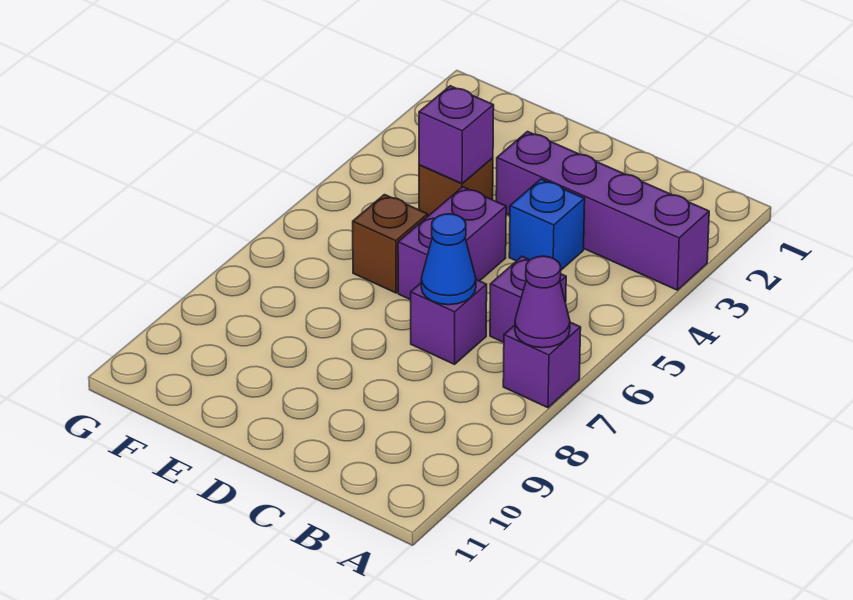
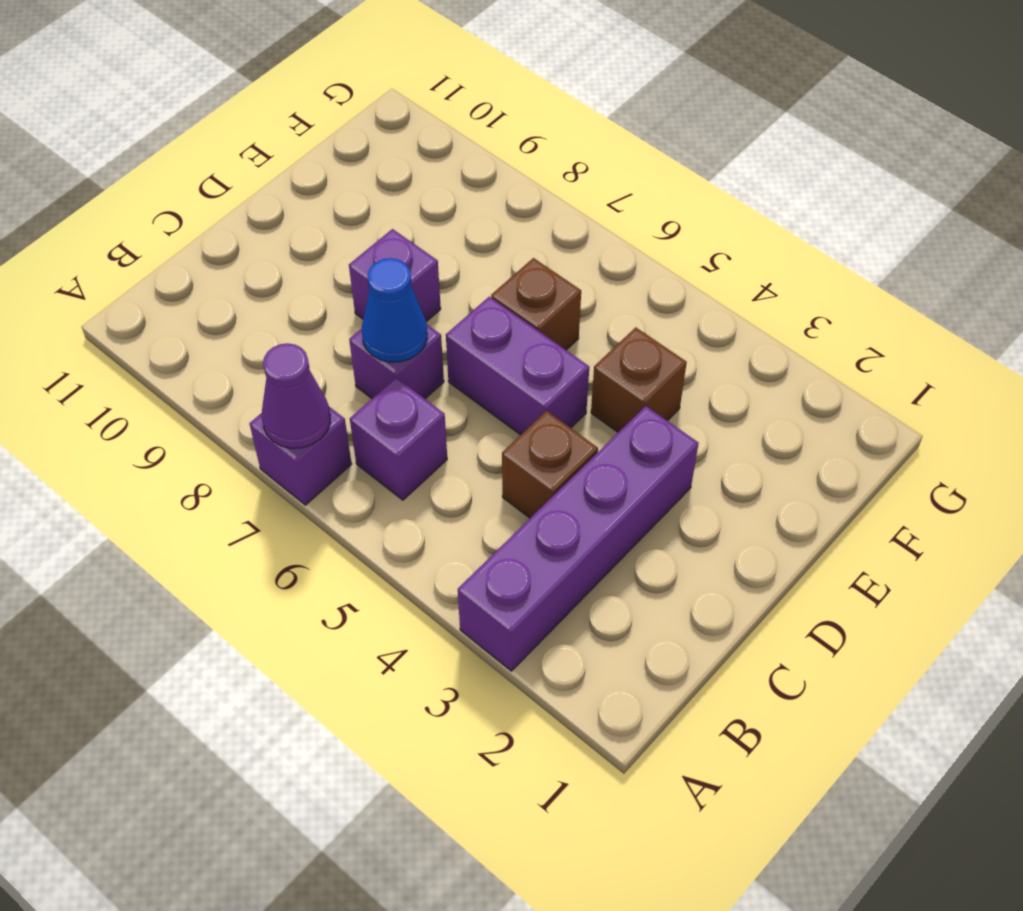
blue 1x1 brick [509,179,585,270] -> brown 1x1 brick [502,411,598,518]
purple 1x1 brick [419,86,494,184] -> purple 1x1 brick moved to [349,229,441,322]

